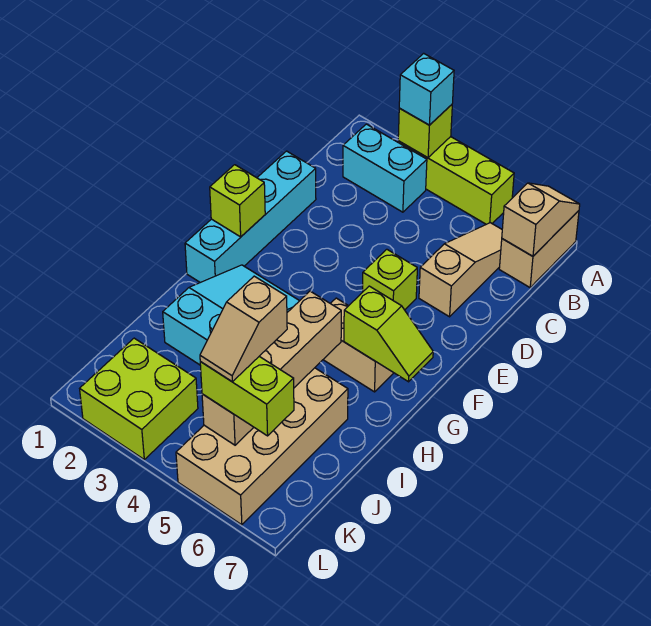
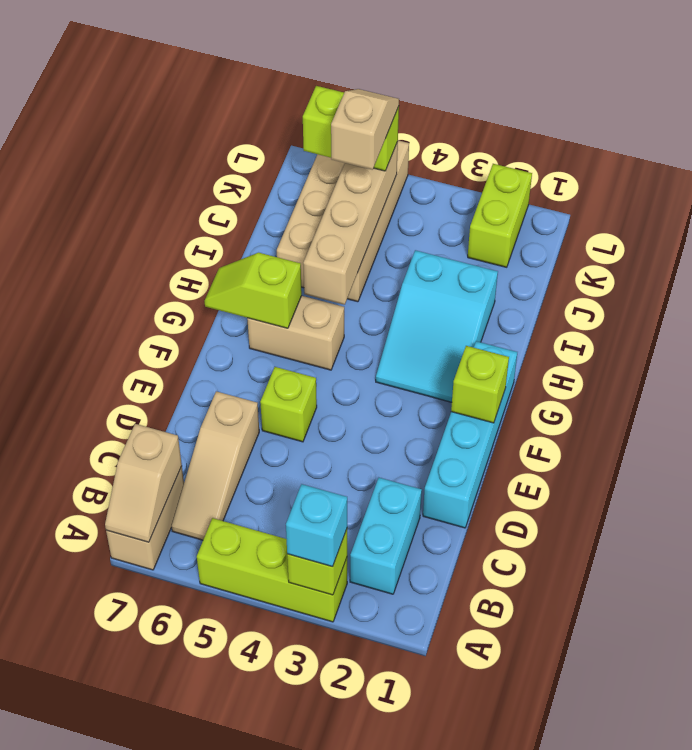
cyan 1x2 brick [343,124,427,212] -> cyan 1x2 brick turned to [350,478,422,594]
lime 2x2 brick [80,338,198,459] -> lime 1x2 brick [468,164,532,267]

